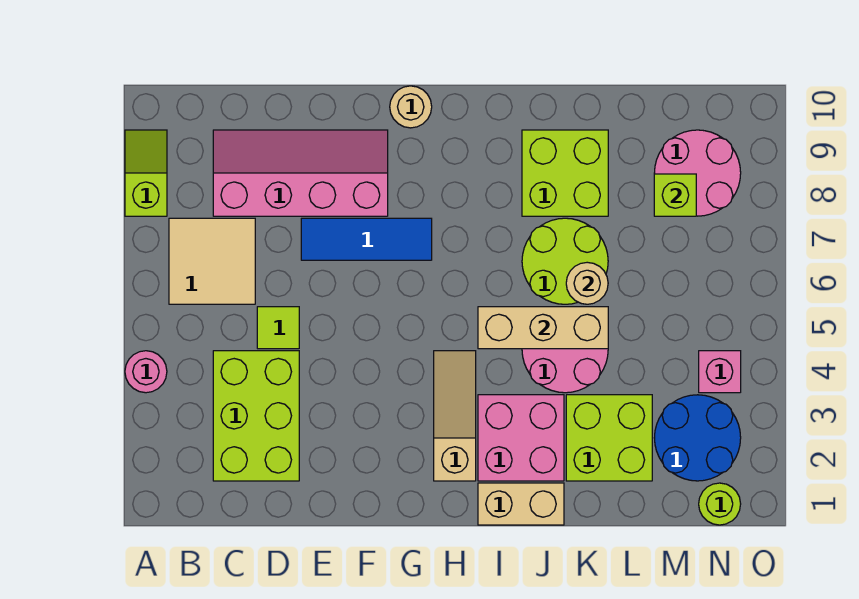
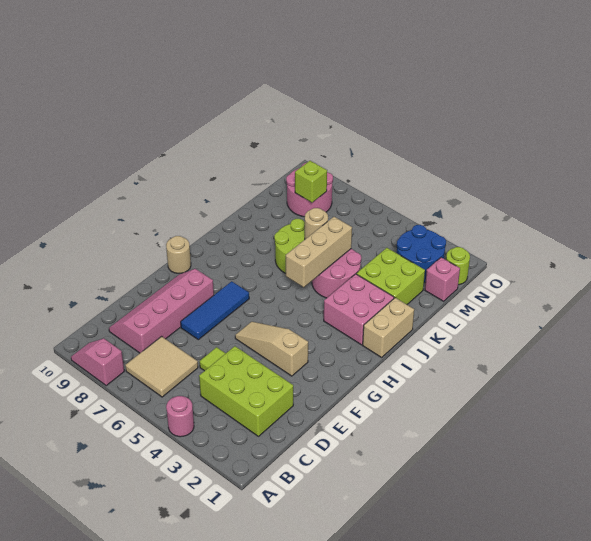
lime 1x2 slope [125,130,167,216] -> pink 1x2 slope [71,339,124,385]
tan 1x3 slope [434,351,476,481] -> tan 1x3 slope moved to [235,322,308,376]
lime 2x2 brick [522,130,608,216] -> none
pink 1x1 brick [699,351,741,393] -> pink 1x1 brick moved to [425,257,460,301]

